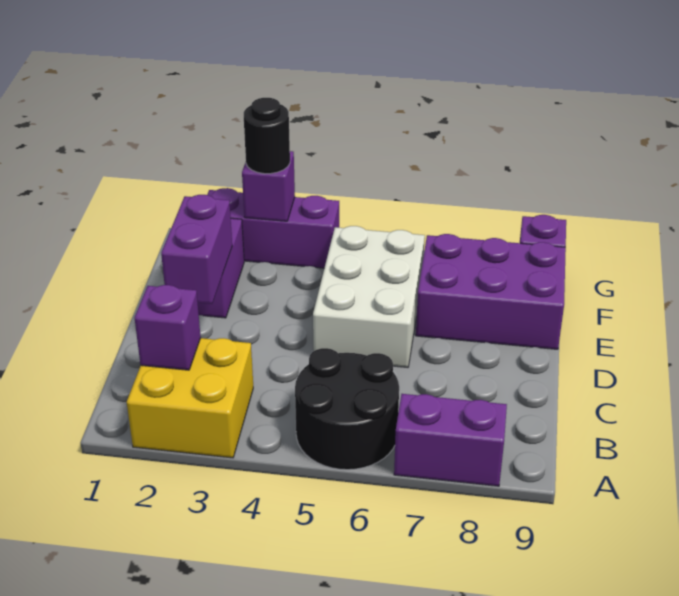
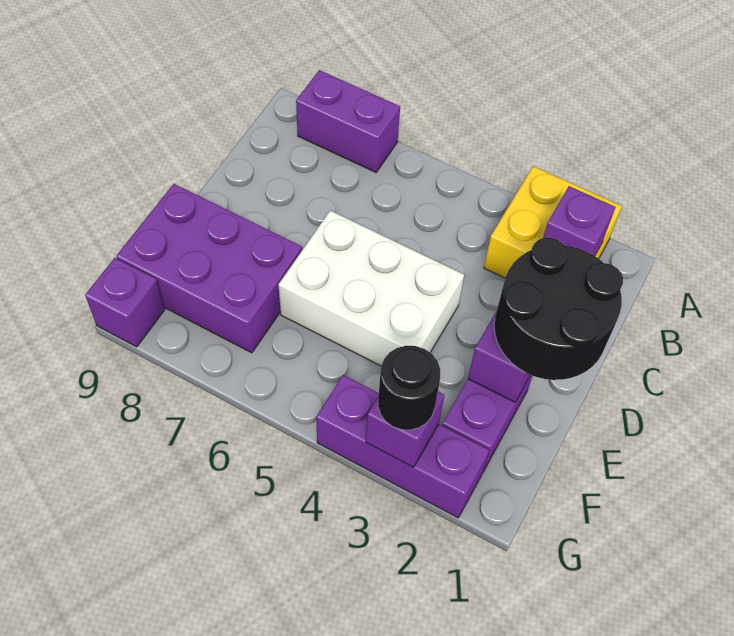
black 2x2 round brick [295,348,399,470] -> black 2x2 round brick moved to [494,238,623,380]
white 2x3 brick [313,226,425,367] -> white 2x3 brick turned to [278,211,464,366]

